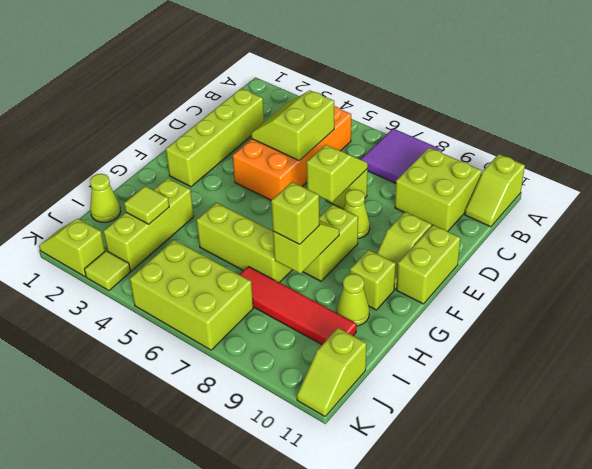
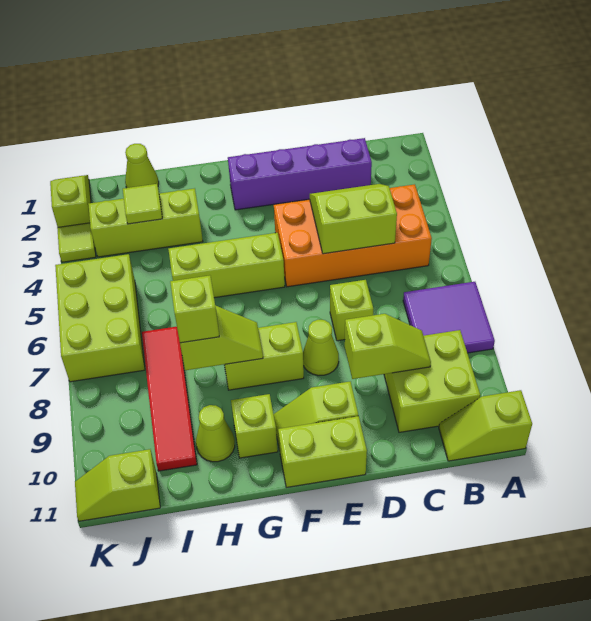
lime 1x4 brick [166,88,264,187] -> purple 1x4 brick [228,138,372,210]
lime 1x2 slope [307,145,368,202] -> lime 1x2 slope moved to [345,314,431,379]
lime 1x3 brick [196,203,292,283] -> lime 1x3 brick turned to [168,233,285,298]

